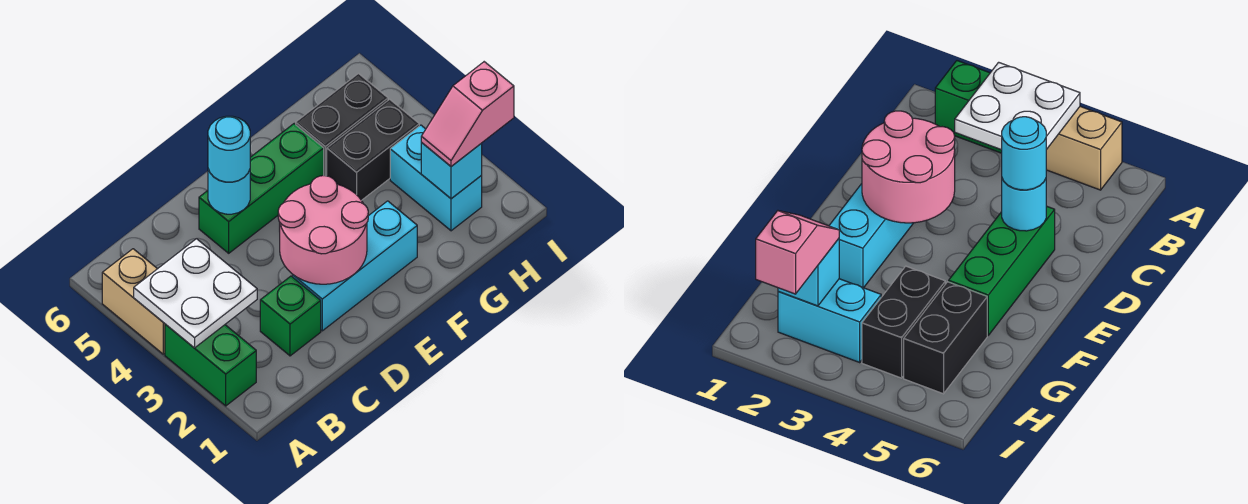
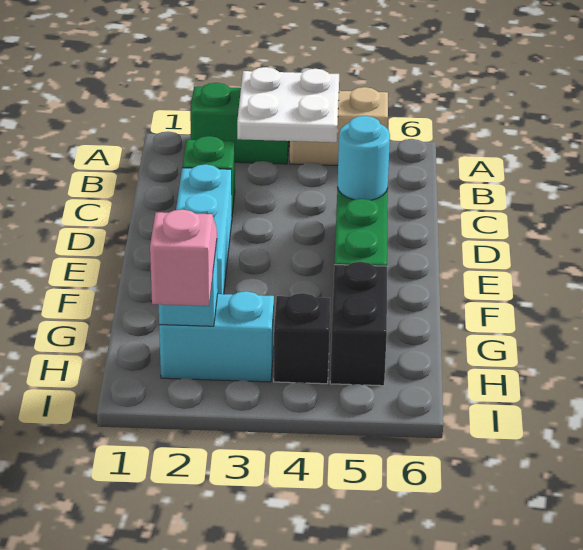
pink 2x2 round brick [278,176,368,284] -> none
cyan 1x1 round brick [208,116,250,182] -> none
black 1x2 brick [327,99,419,200] -> black 1x1 brick [274,293,330,384]

